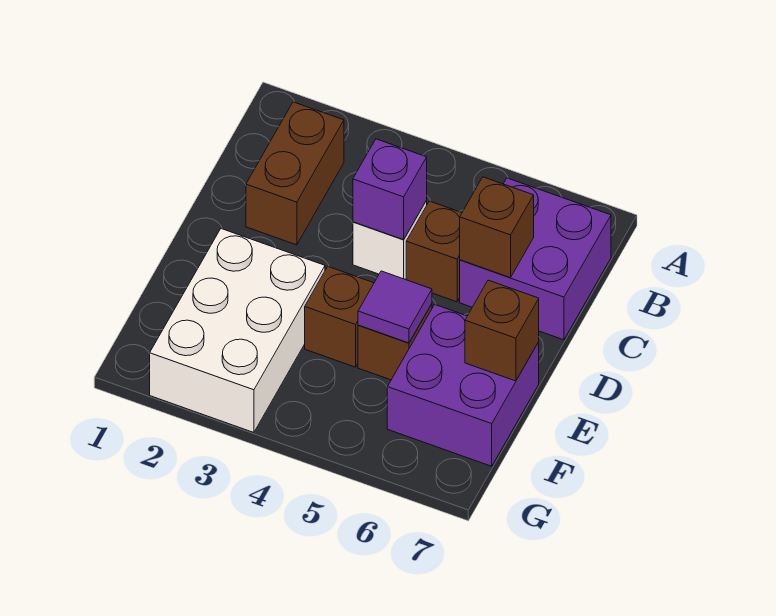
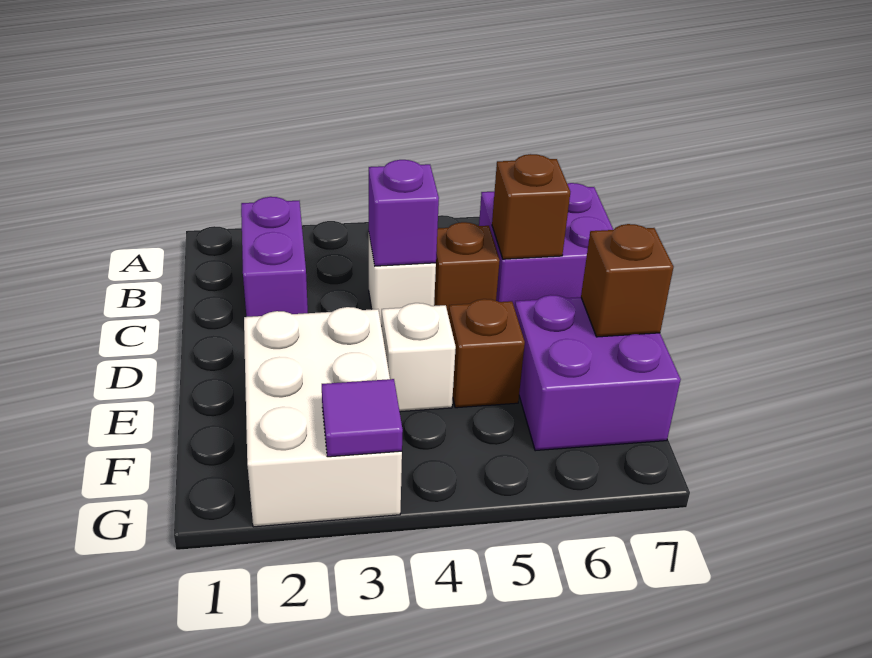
brown 1x2 brick [246,102,344,245] -> purple 1x2 brick [241,197,308,317]
brown 1x1 brick [305,267,374,367] -> white 1x1 brick [381,303,456,412]
purple 1x1 tile [358,271,432,343] -> purple 1x1 tile moved to [322,379,403,457]

